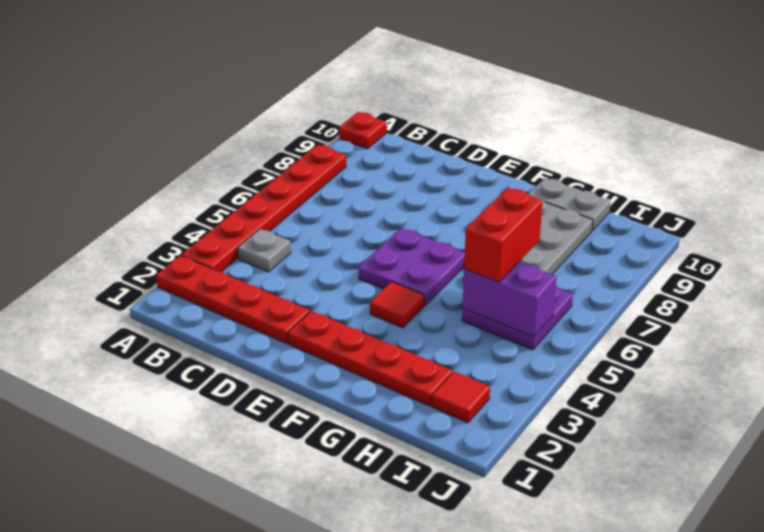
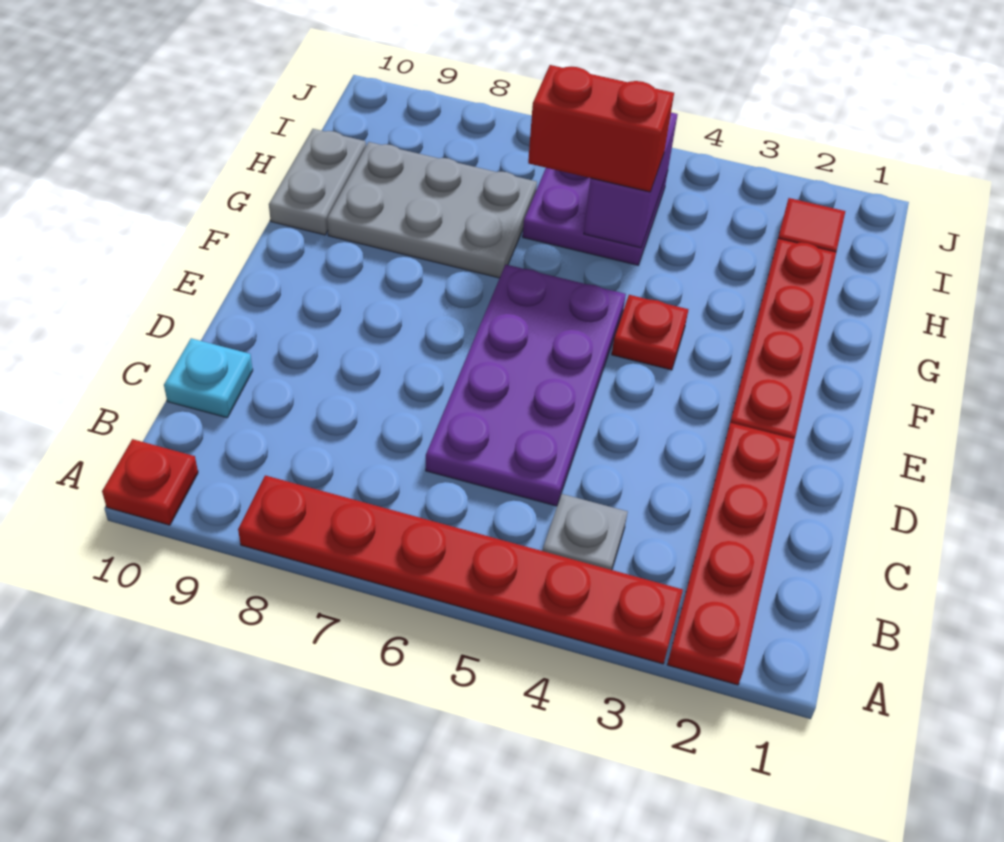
none -> cyan 1x1 plate [164,338,253,418]
purple 2x2 plate [359,228,465,306] -> purple 2x4 plate [426,265,626,506]
red 1x1 tile [370,282,424,328] -> red 1x1 plate [612,295,689,370]

